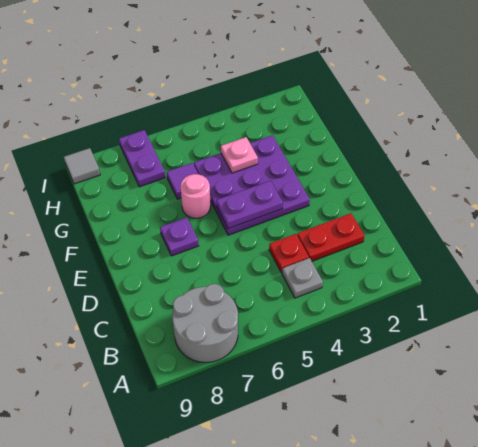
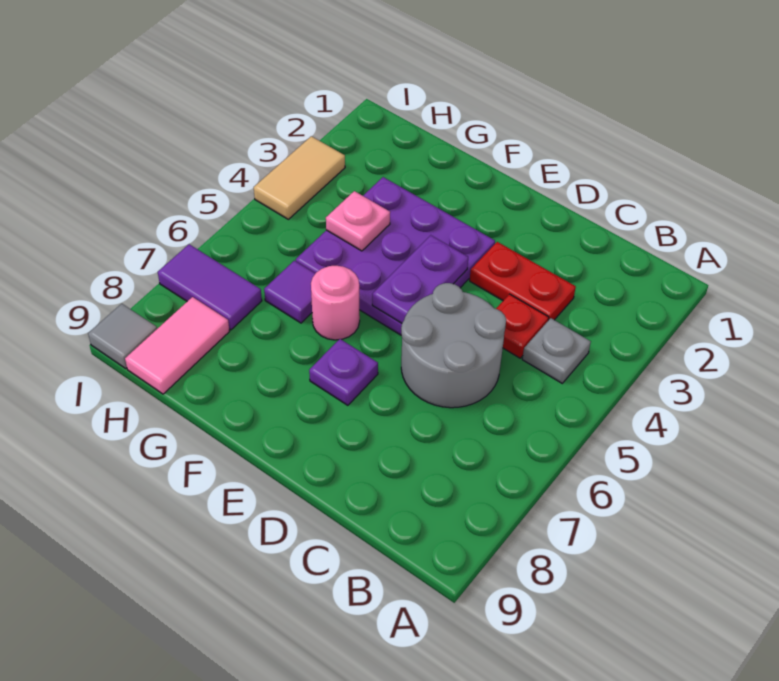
grey 2x2 round brick [172,284,238,362] -> grey 2x2 round brick moved to [401,283,506,408]
red 1x2 plate [297,213,365,261] -> red 1x2 plate turned to [470,242,576,320]
purple 1x2 plate [119,130,165,187] -> purple 1x2 tile [158,244,262,330]
none -> pink 1x2 tile [125,297,230,394]
none -> tan 1x2 tile [254,136,345,219]

